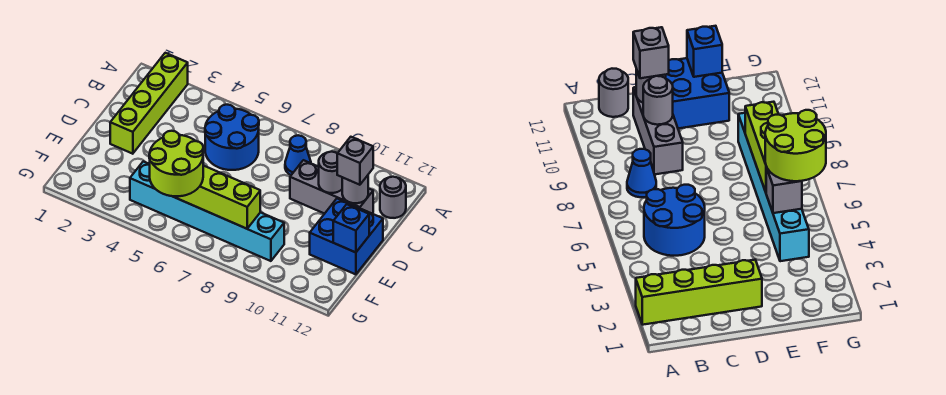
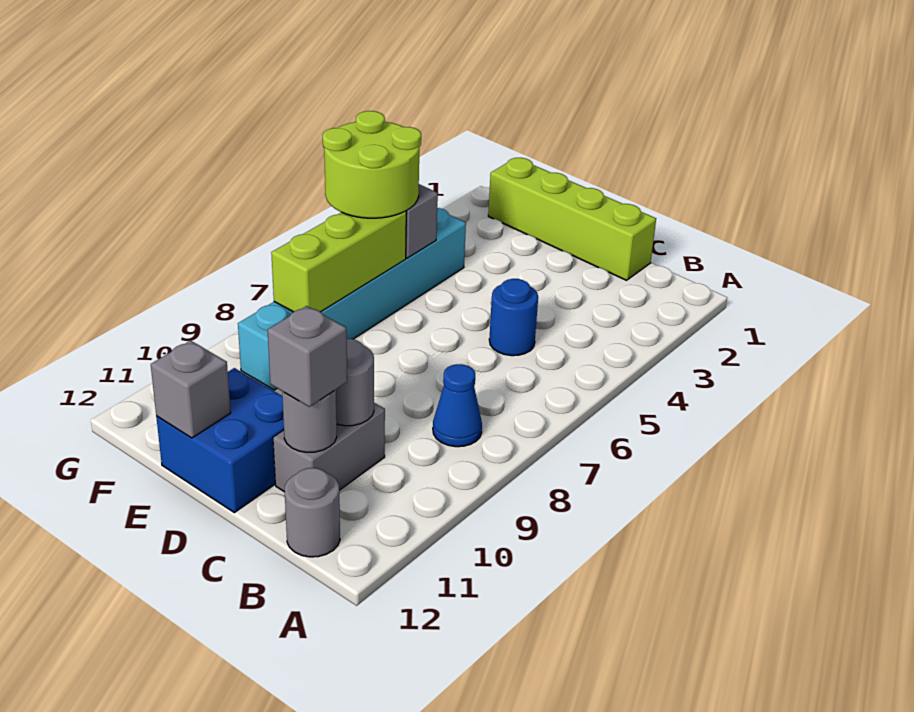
lime 1x4 brick [110,53,188,154] -> lime 1x4 brick moved to [488,158,656,280]
blue 2x2 round brick [205,105,259,170] -> blue 1x1 round brick [489,279,538,356]
grey 1x3 brick [290,160,373,214] -> grey 1x2 brick [273,403,385,492]
blue 1x1 brick [333,204,369,253] -> grey 1x1 brick [151,341,231,438]

